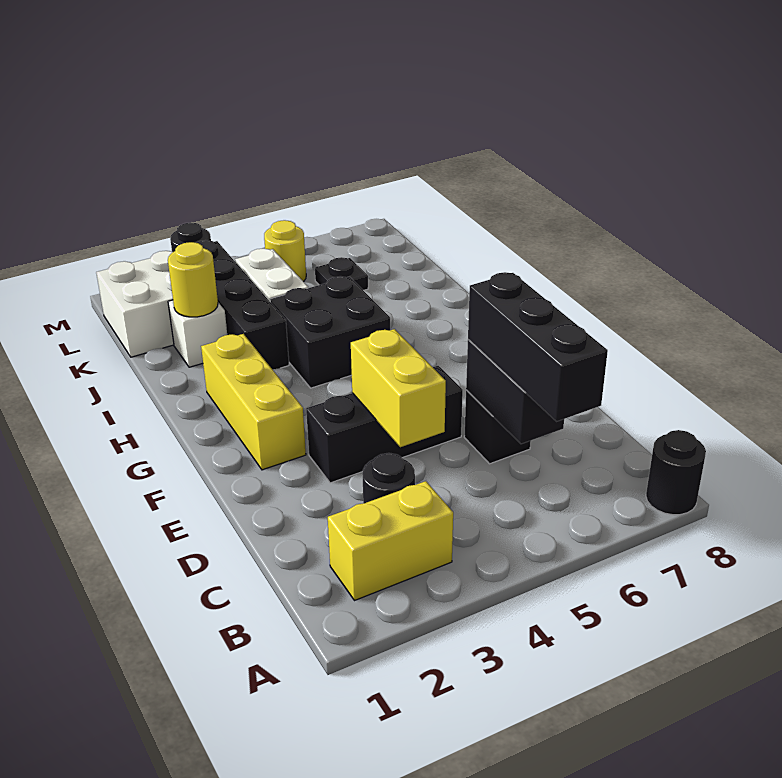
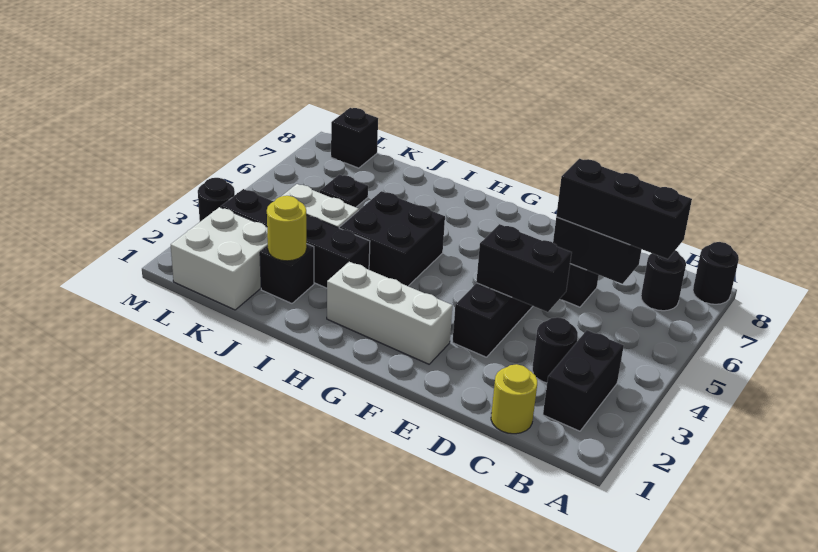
yellow 1x2 brick [328,481,453,601] -> black 1x2 brick [543,330,624,431]
none -> black 1x1 round brick [641,250,686,311]
yellow 1x2 brick [351,329,446,447] -> black 1x2 brick [476,224,572,312]
yellow 1x3 brick [201,334,306,470] -> white 1x3 brick [327,262,453,364]
white 1x1 brick [168,300,227,367] -> black 1x1 brick [260,244,314,303]
yellow 1x1 round brick [264,220,306,282] -> yellow 1x1 round brick moved to [491,364,537,434]
none -> black 1x1 brick [331,108,378,168]

